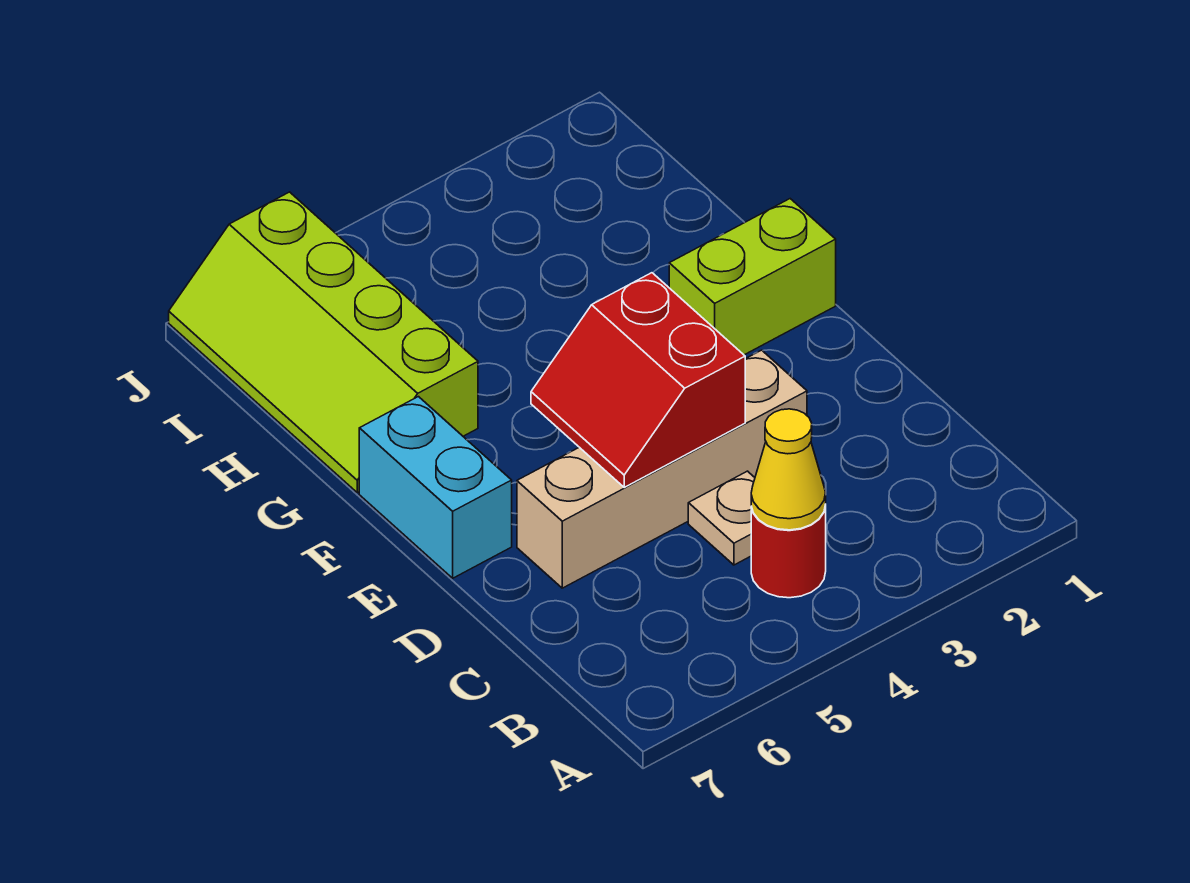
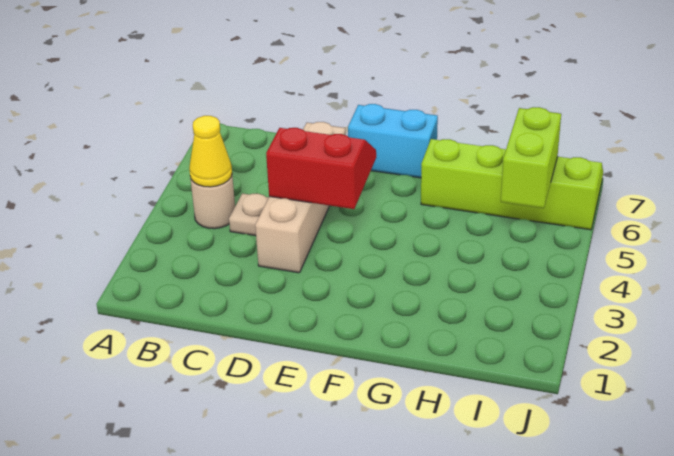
red 1x1 round brick [751,505,826,598] -> tan 1x1 round brick [190,176,235,229]
lime 1x2 brick [669,199,836,355] -> lime 1x2 brick moved to [501,107,561,208]

